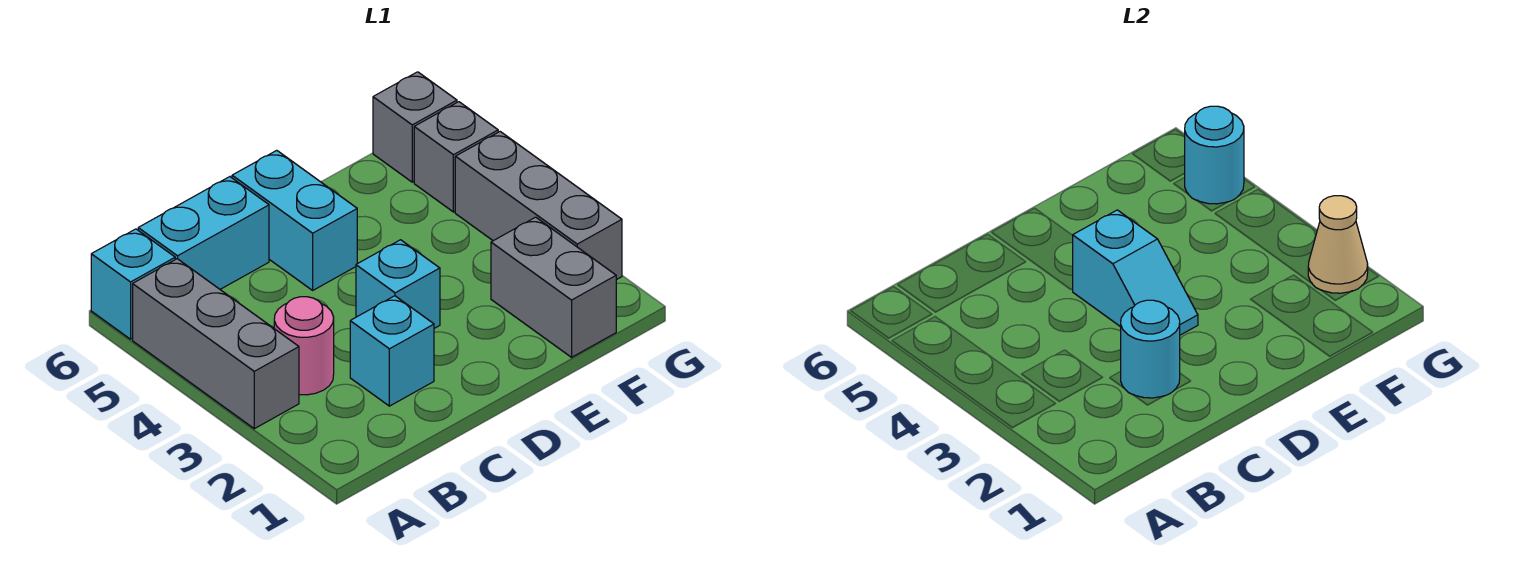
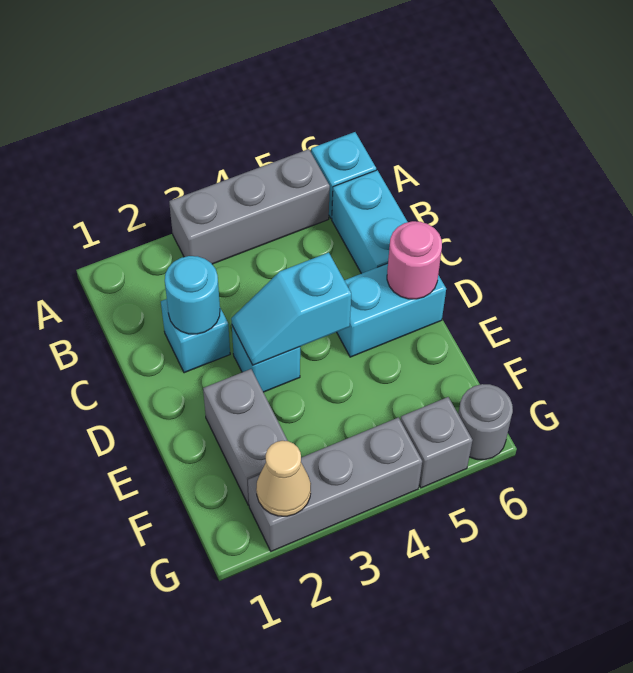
pink 1x1 round brick [274,297,334,395] -> pink 1x1 round brick moved to [387,221,442,299]
grey 1x2 brick [491,217,616,357] -> grey 1x2 brick turned to [203,369,288,505]
cyan 1x1 round brick [1185,106,1244,204] -> none
grey 1x1 brick [373,72,457,182] -> grey 1x1 round brick [458,384,513,460]

